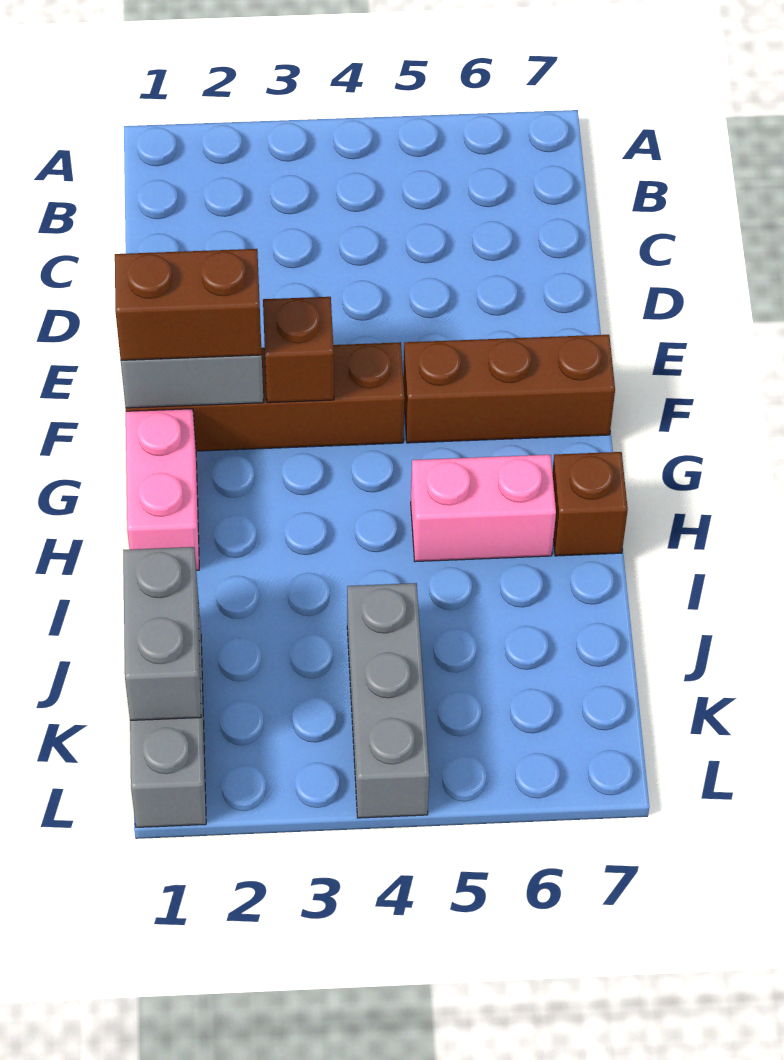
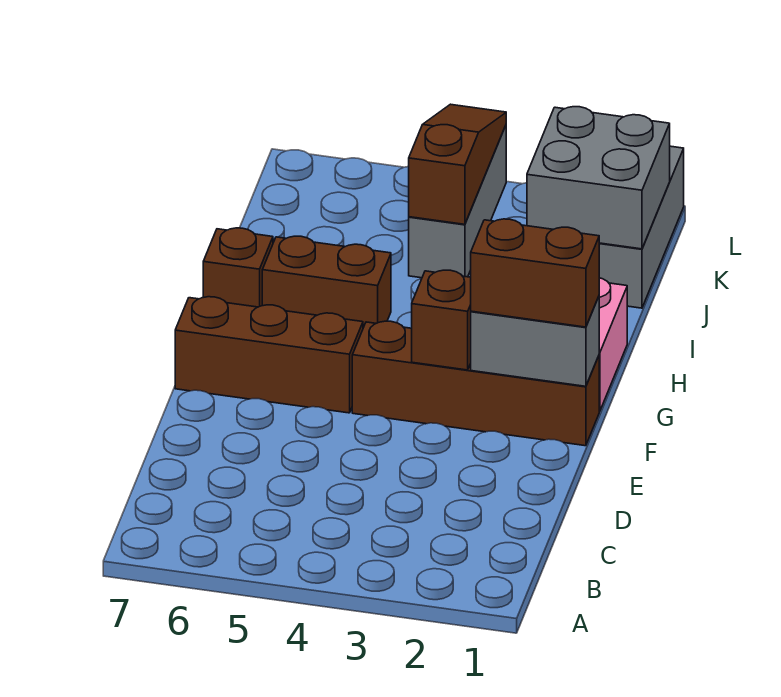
pink 1x2 brick [411,455,556,562] -> brown 1x2 brick [262,236,391,328]
grey 1x2 brick [123,547,201,720] -> grey 2x2 brick [527,107,670,249]
none -> brown 1x3 slope [409,104,506,224]

